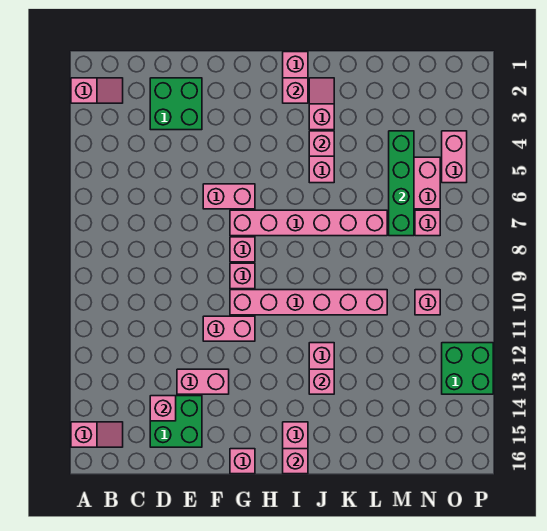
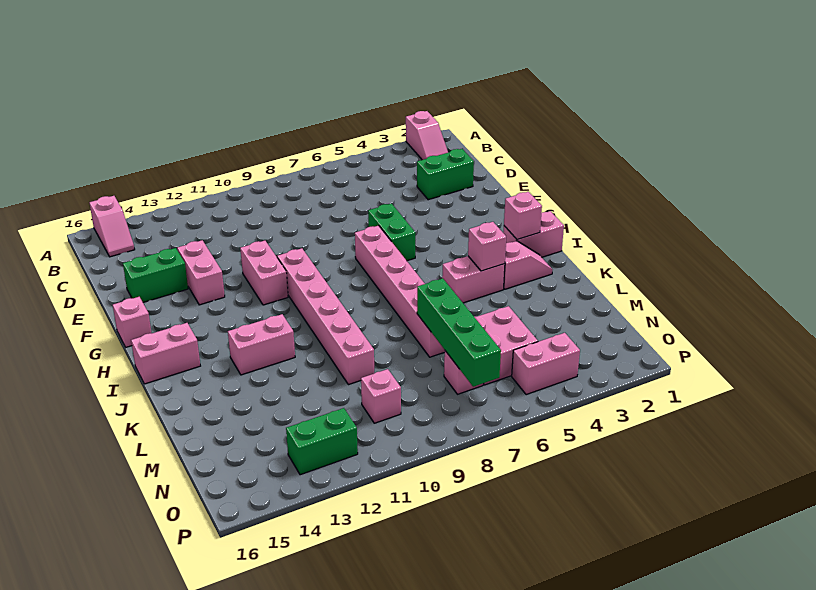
green 2x2 brick [150,78,202,130] -> green 1x2 brick [417,149,474,200]
green 2x2 brick [150,396,202,447] -> green 1x2 brick [123,248,188,302]
pink 1x1 brick [150,396,176,421] -> none
pink 1x2 brick [203,184,255,209] -> green 1x2 brick [368,204,415,261]
pink 1x1 brick [230,237,255,262] -> none
pink 1x1 brick [230,263,255,289] -> none
pink 1x1 brick [283,449,308,474] -> none
pink 1x1 brick [309,369,334,394] -> none
green 1x4 brick [389,131,414,236] -> green 1x4 brick turned to [417,278,501,387]
green 2x2 brick [442,343,493,394] -> green 1x2 brick [286,408,358,475]

